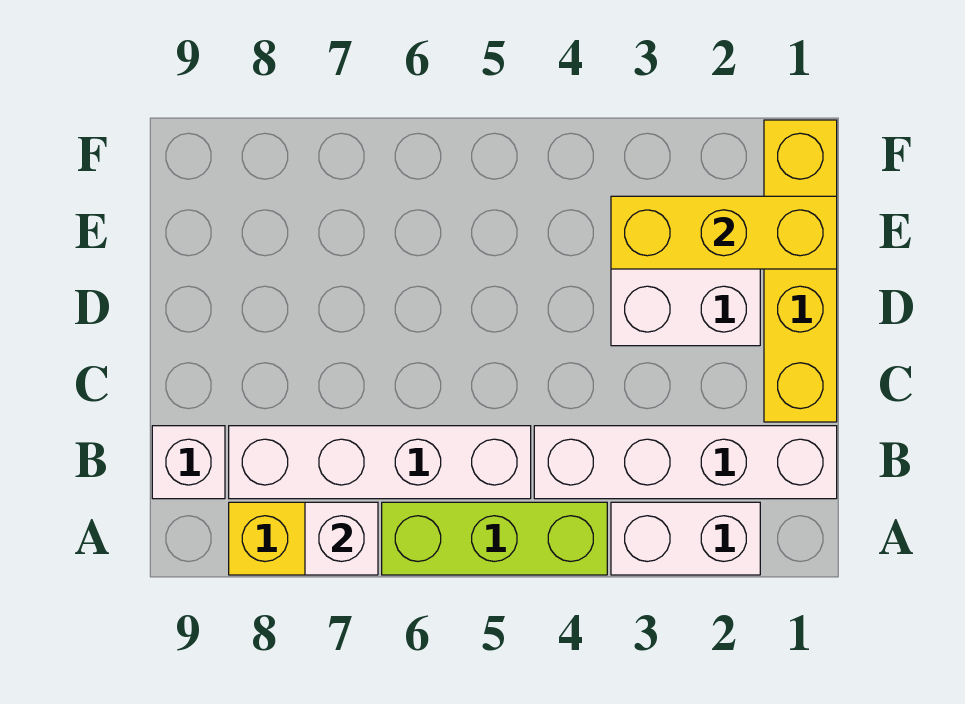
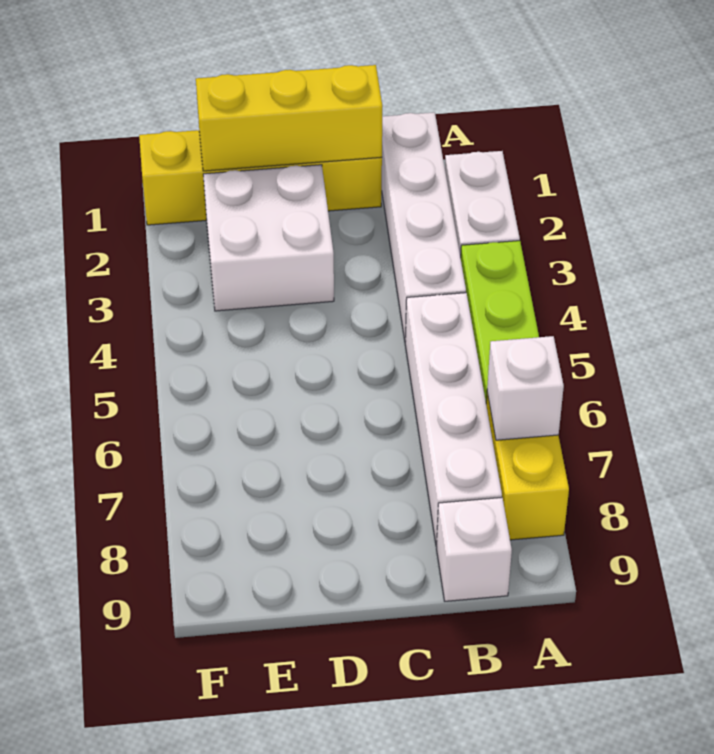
yellow 1x3 brick [611,196,837,269] -> yellow 1x3 brick turned to [196,65,382,171]

